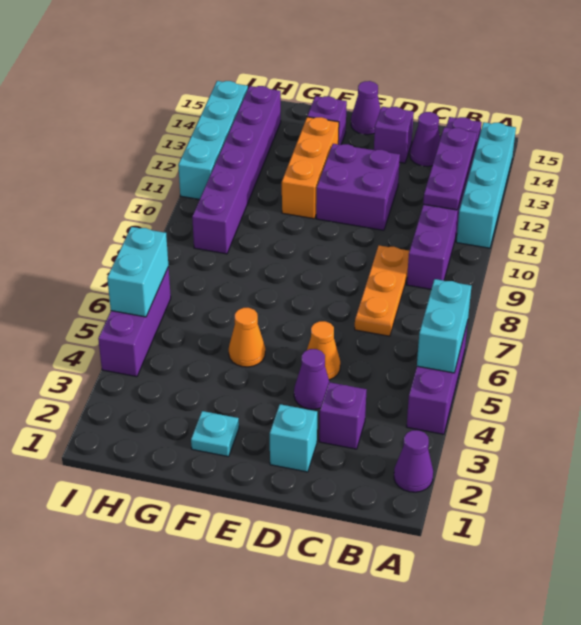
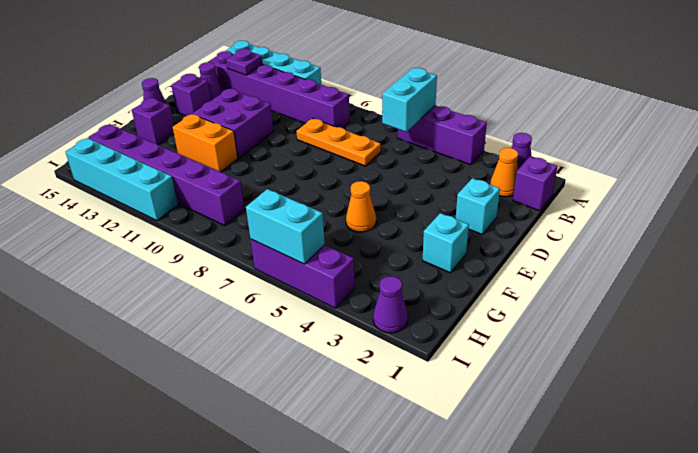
cyan 1x2 brick [417,279,471,373] -> cyan 1x2 brick turned to [382,68,437,132]
purple 1x3 plate [423,127,477,210] -> purple 1x1 plate [226,48,263,75]
purple 1x1 brick [319,382,366,449] -> purple 1x1 brick moved to [513,157,557,211]
purple 1x1 cone [294,349,329,409] -> purple 1x1 cone moved to [373,276,408,333]
orange 1x1 cone [307,321,340,380] -> orange 1x1 cone moved to [490,148,518,197]
cyan 1x1 plate [191,411,239,457] -> cyan 1x1 brick [423,213,469,273]
orange 1x3 brick [282,117,339,219] -> orange 1x2 brick [173,114,238,172]

